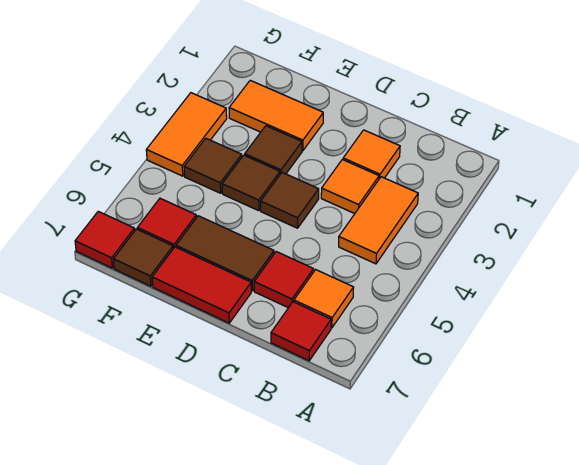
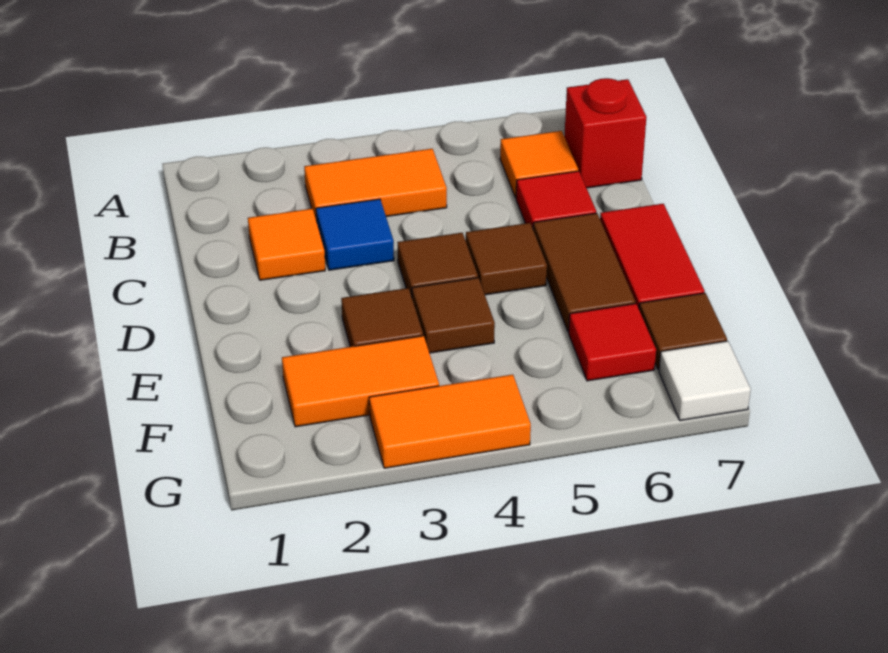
red 1x1 tile [271,302,331,361] -> red 1x1 brick [564,78,646,188]
orange 1x1 tile [321,160,379,214] -> blue 1x1 tile [316,199,394,270]
orange 1x2 tile [229,80,323,151] -> orange 1x2 tile turned to [282,336,439,427]
brown 1x1 tile [184,139,242,193] -> brown 1x1 tile moved to [466,223,547,295]
red 1x1 tile [75,211,135,268] -> white 1x1 tile [659,341,751,421]

